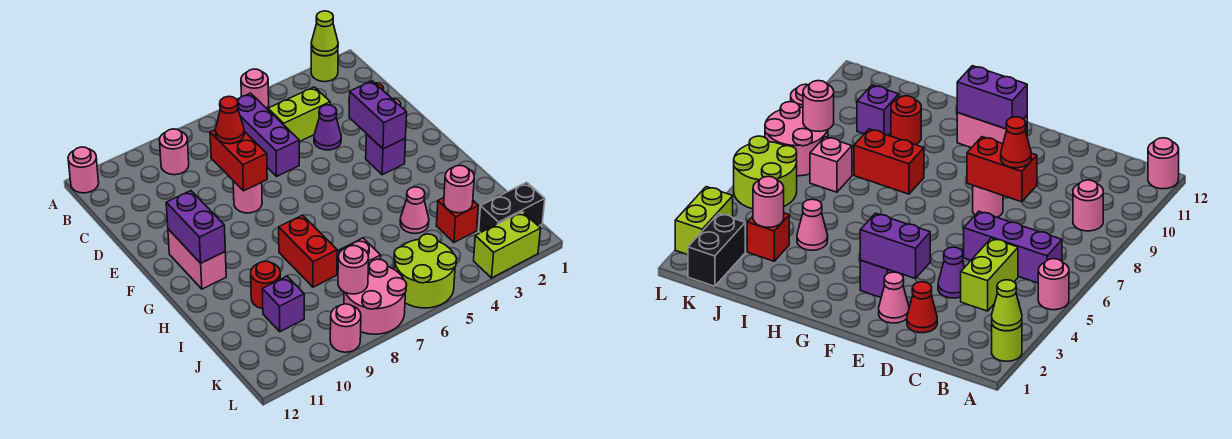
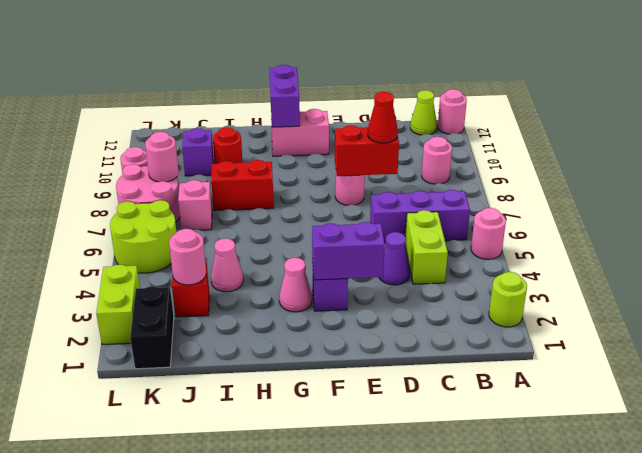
lime 1x1 cone [311,11,338,56] -> lime 1x1 cone moved to [410,90,437,135]
red 1x1 cone [907,282,937,333] -> none
pink 1x1 cone [879,272,909,323] -> pink 1x1 cone moved to [279,258,312,312]
purple 1x2 brick [166,191,225,263] -> purple 1x2 brick turned to [269,65,300,127]

